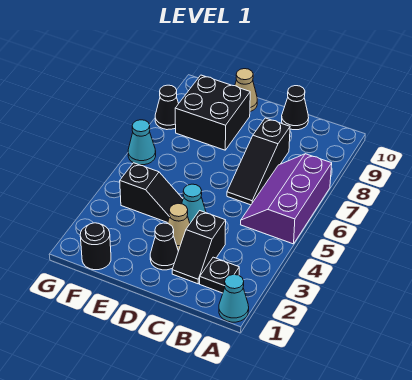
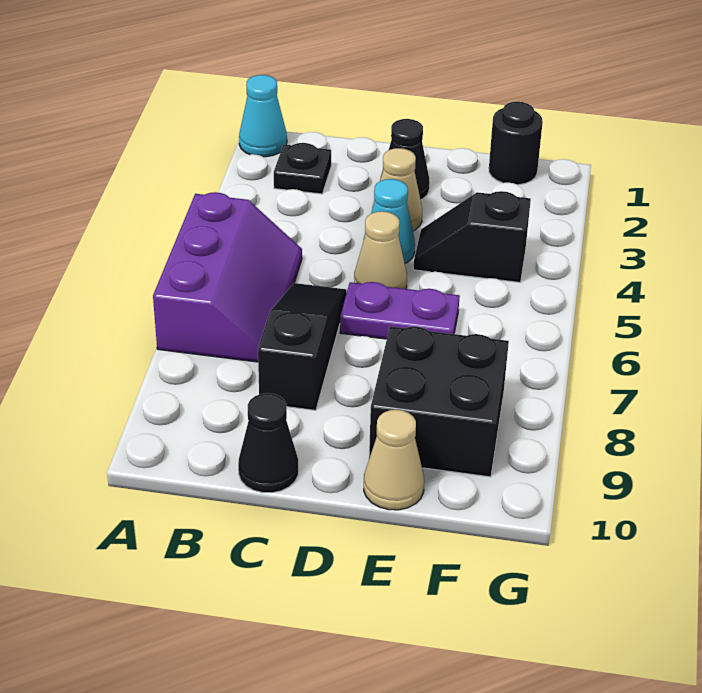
black 1x2 slope [172,211,226,284] -> none
none -> tan 1x1 cone [354,211,407,289]
none -> purple 1x2 plate [340,282,460,339]
cyan 1x1 cone [128,120,156,165] -> none
black 1x1 cone [155,85,179,130] -> none

